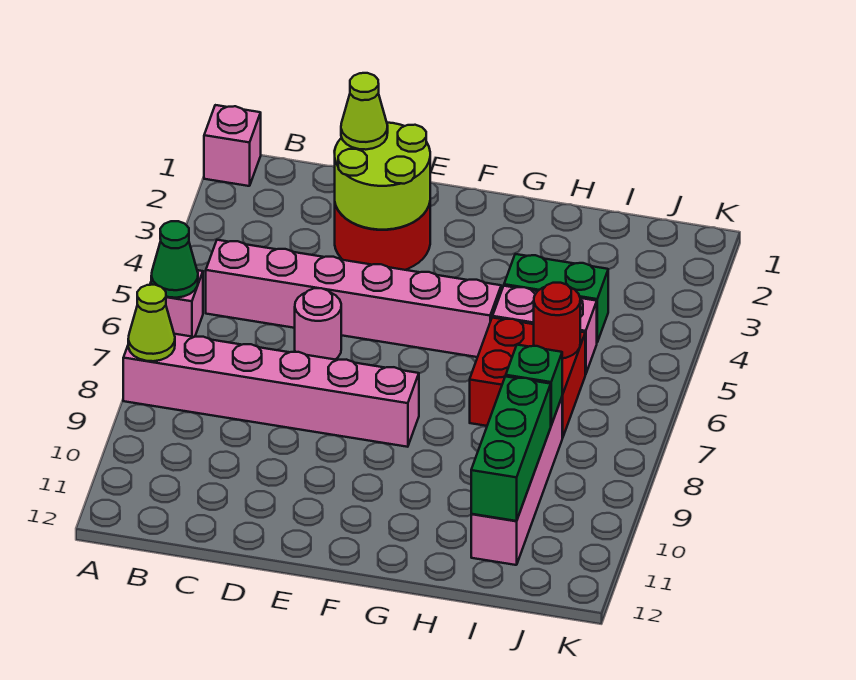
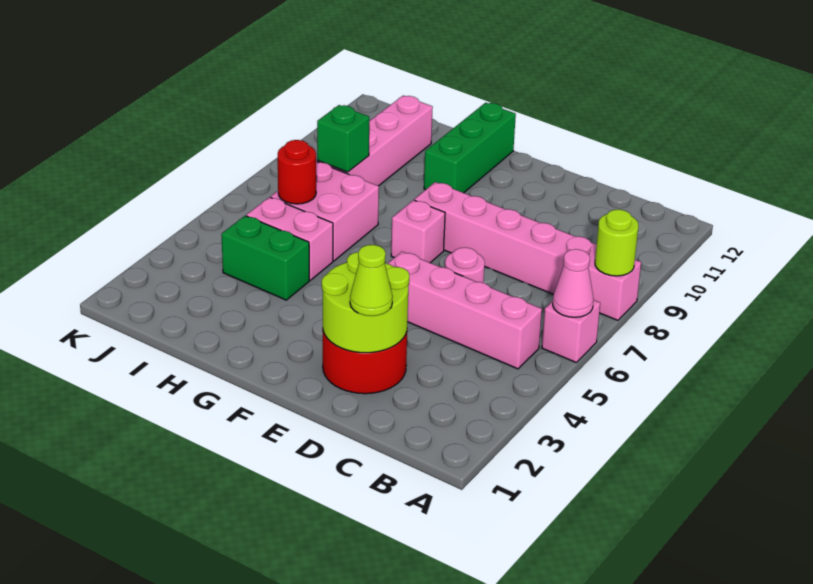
pink 1x1 brick [204,105,261,186] -> pink 1x1 brick moved to [391,200,445,263]
green 1x1 cone [151,221,198,298] -> pink 1x1 cone [553,249,594,317]
lime 1x1 cone [128,285,175,361] -> lime 1x1 round brick [595,209,638,276]
pink 1x6 brick [206,240,501,357] -> pink 1x4 brick [388,252,542,369]
red 2x2 brick [470,318,585,438] -> pink 2x2 brick [271,162,379,261]
green 1x3 brick [471,376,551,521] -> green 1x3 brick moved to [424,103,516,193]

